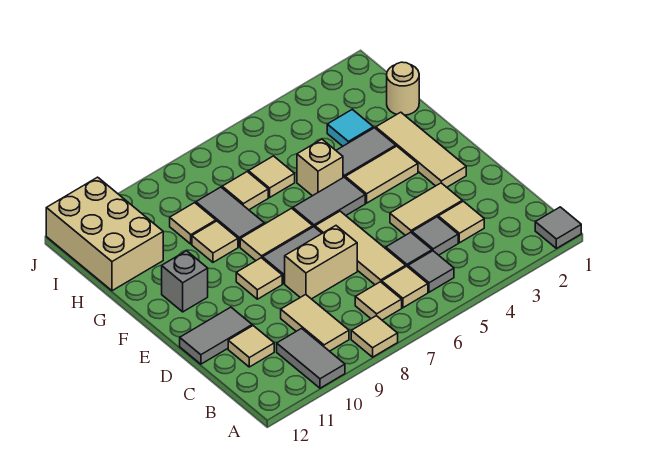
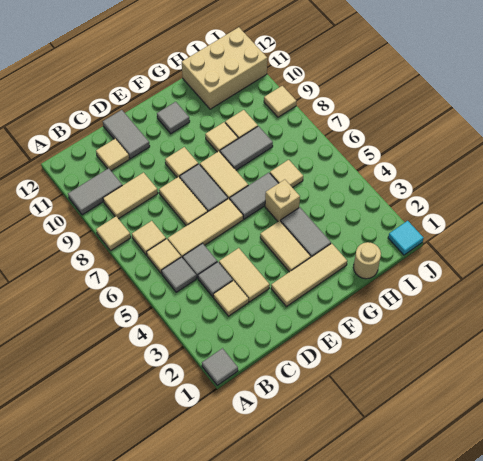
tan 1x2 brick [285,226,357,299] -> tan 1x2 tile [159,177,208,226]
grey 1x2 tile [293,177,365,227] -> grey 1x2 tile turned to [230,173,278,219]
grey 1x1 brick [162,251,208,312] -> grey 1x1 tile [157,102,190,134]
cyan 1x1 tile [327,109,373,146] -> cyan 1x1 tile moved to [388,221,424,255]
tan 1x1 tile [222,172,268,210] -> tan 1x1 tile moved to [264,86,296,117]

